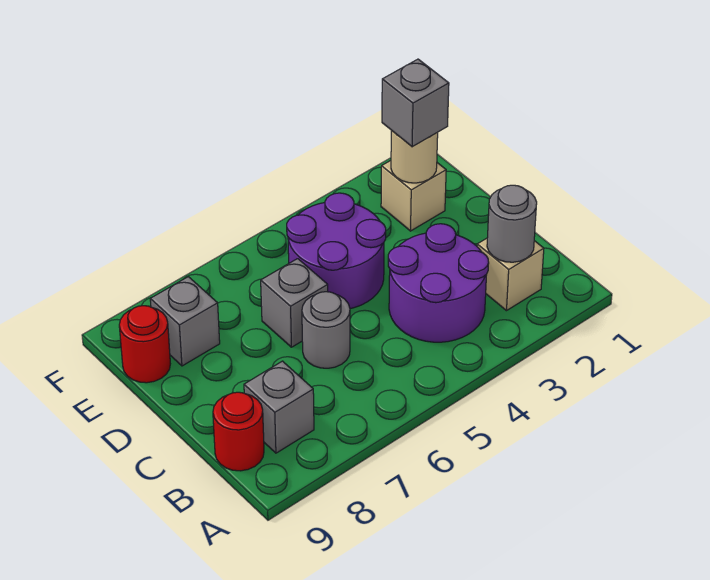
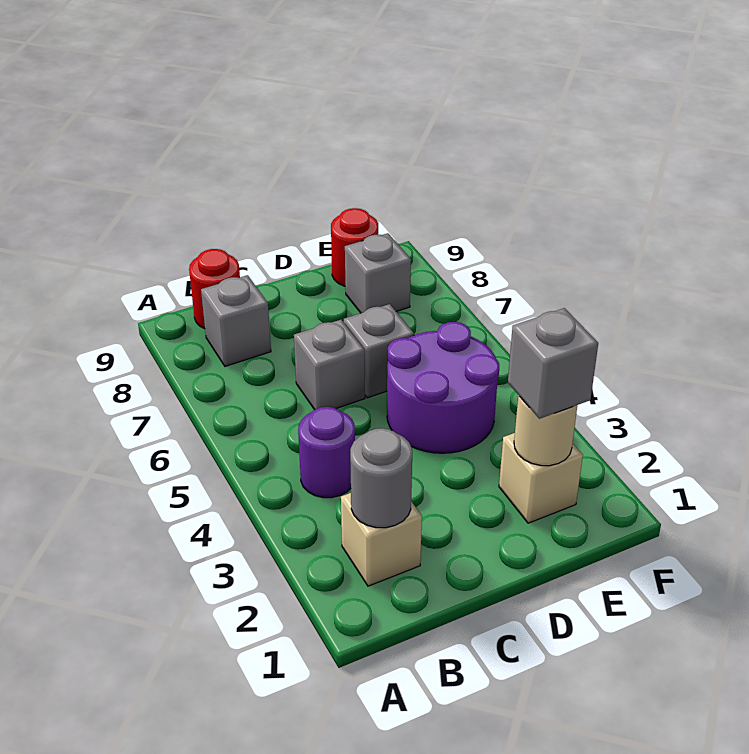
purple 2x2 round brick [388,224,489,342] -> purple 1x1 round brick [298,407,355,498]
grey 1x1 round brick [302,292,350,368] -> grey 1x1 brick [294,320,365,410]

